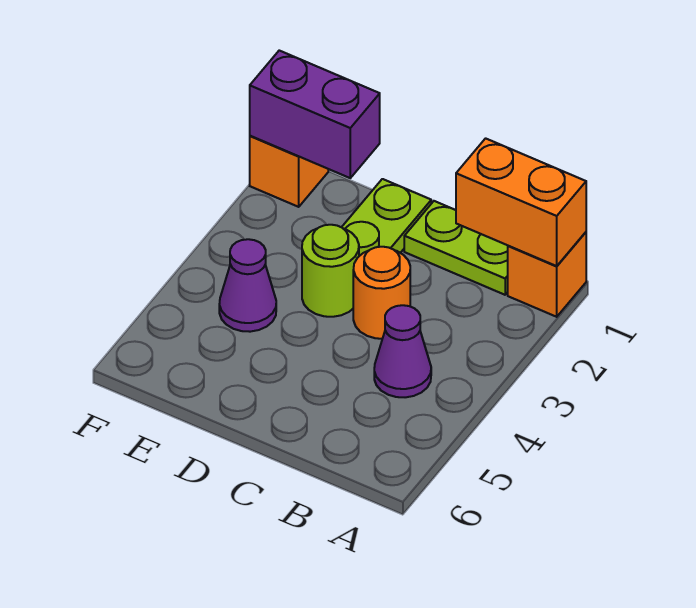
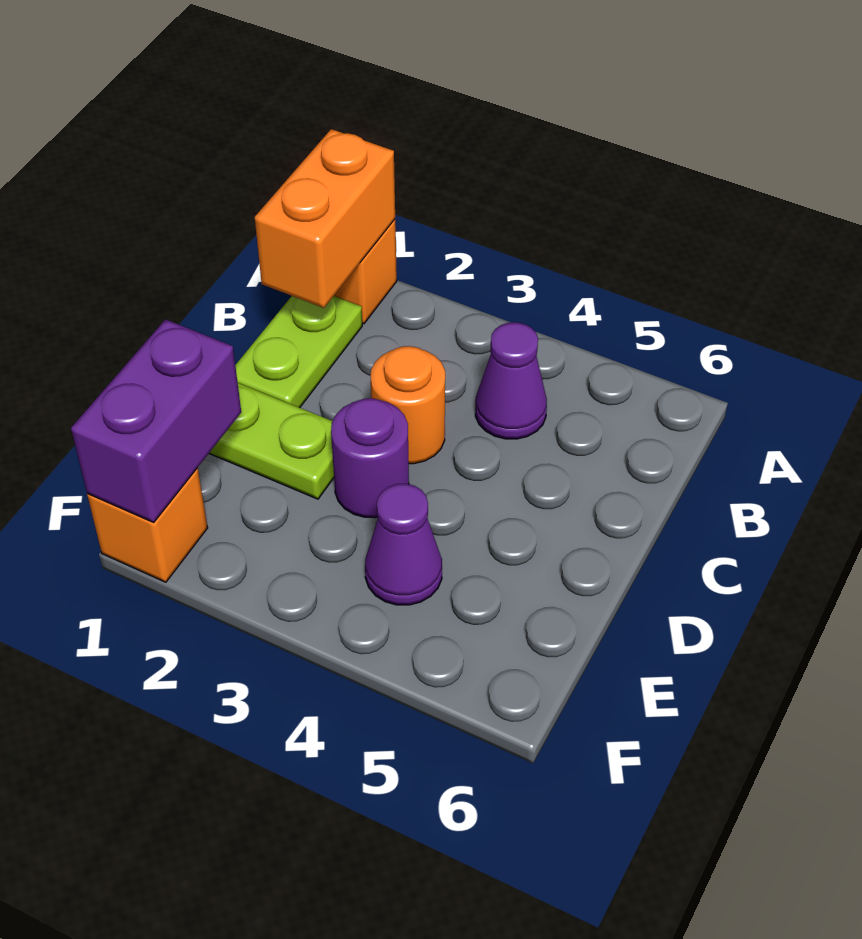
lime 1x1 round brick [302,225,359,317] -> purple 1x1 round brick [331,398,409,517]

